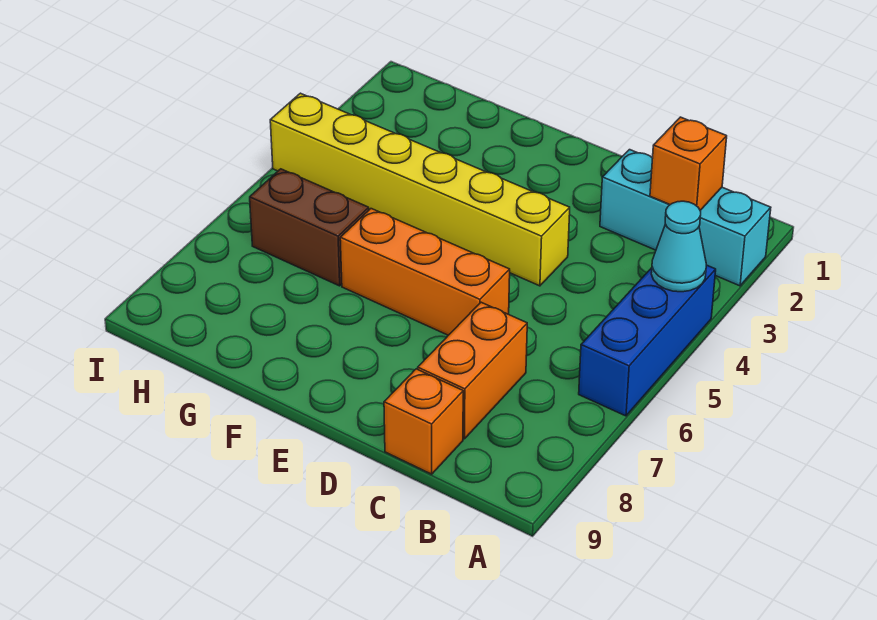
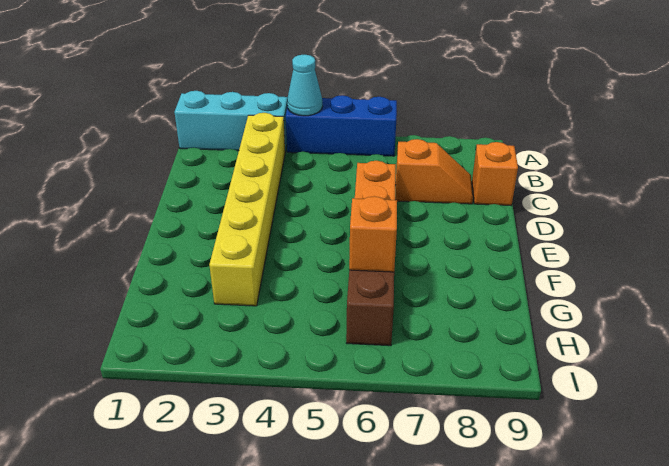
cyan 1x3 brick [600,150,771,286] -> cyan 1x3 brick turned to [174,91,288,152]
orange 1x1 brick [650,117,727,210] -> orange 1x1 brick moved to [349,196,397,272]
orange 1x2 brick [418,302,527,439] -> orange 1x2 slope [396,139,473,204]
yellow 1x6 brick [270,93,570,286] -> yellow 1x6 brick moved to [209,113,285,306]

